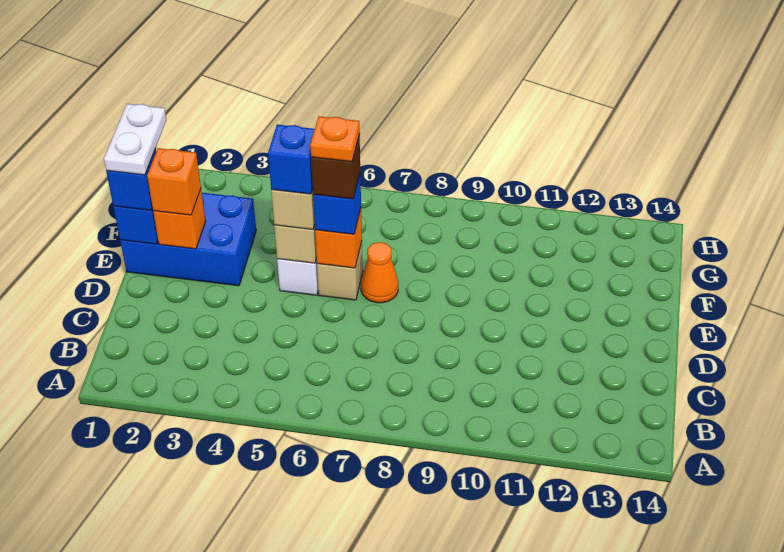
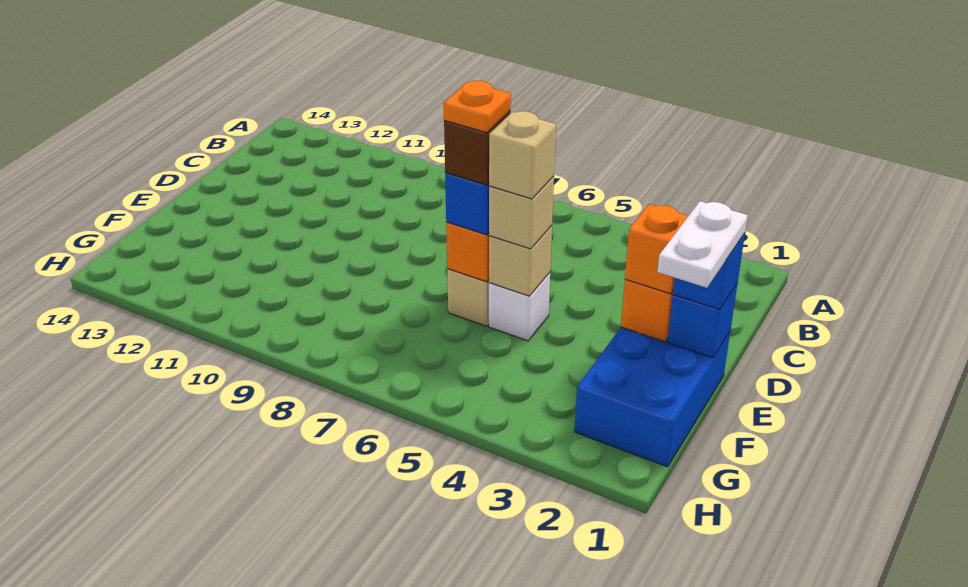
blue 2x3 brick [120,193,256,286] -> blue 2x3 brick turned to [575,327,730,467]
blue 1x1 brick [268,125,315,194] -> tan 1x1 brick [489,111,556,199]
orange 1x1 cone [361,242,398,303] -> none

